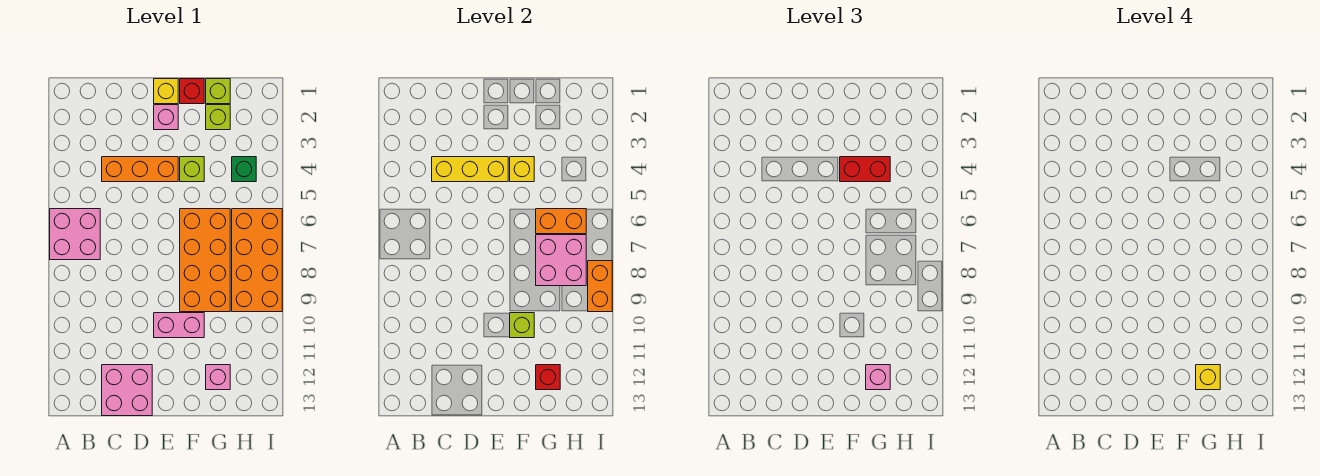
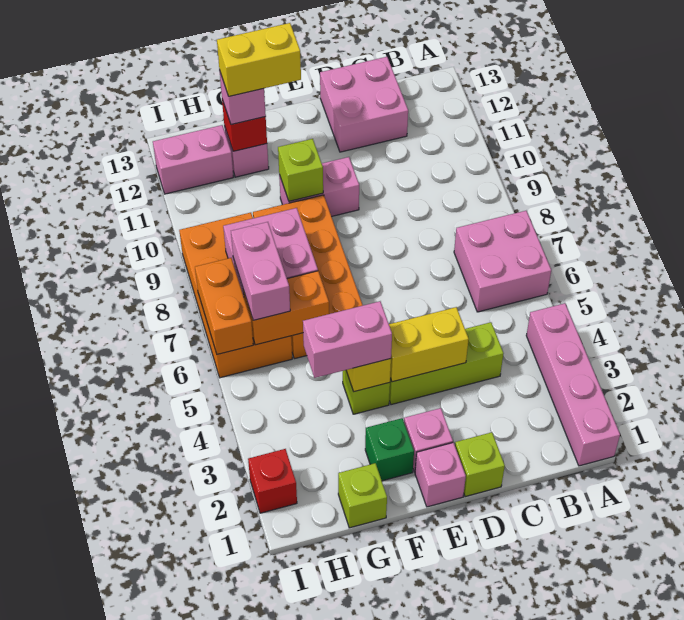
none -> pink 1x4 brick [526,303,620,466]
orange 1x3 brick [102,157,178,182] -> lime 1x3 brick [389,322,504,405]
yellow 1x3 brick [432,157,508,182] -> yellow 1x2 brick [389,307,469,382]
yellow 1x1 brick [154,79,178,104] -> pink 1x1 brick [415,443,466,507]
red 1x1 brick [180,79,204,104] -> red 1x1 brick moved to [248,449,297,513]
red 1x2 brick [840,157,890,182] -> pink 1x2 brick [303,301,392,378]
lime 1x1 brick [206,105,230,130] -> lime 1x1 brick moved to [455,432,505,497]
yellow 1x1 brick [1196,365,1220,390] -> yellow 1x2 brick [217,23,301,96]
green 1x1 brick [232,157,256,182] -> green 1x1 brick moved to [365,418,414,481]
none -> pink 1x2 brick [231,222,290,320]
none -> pink 1x2 brick [153,125,233,194]
orange 1x2 brick [588,261,612,312] -> orange 1x2 brick moved to [195,258,253,354]

